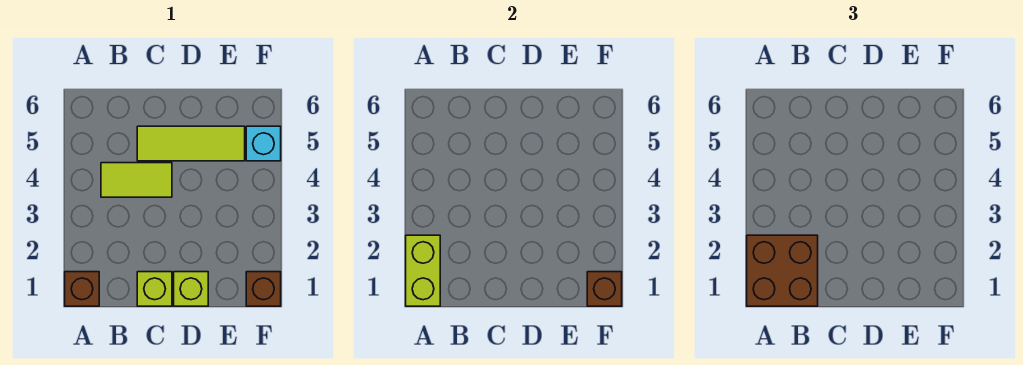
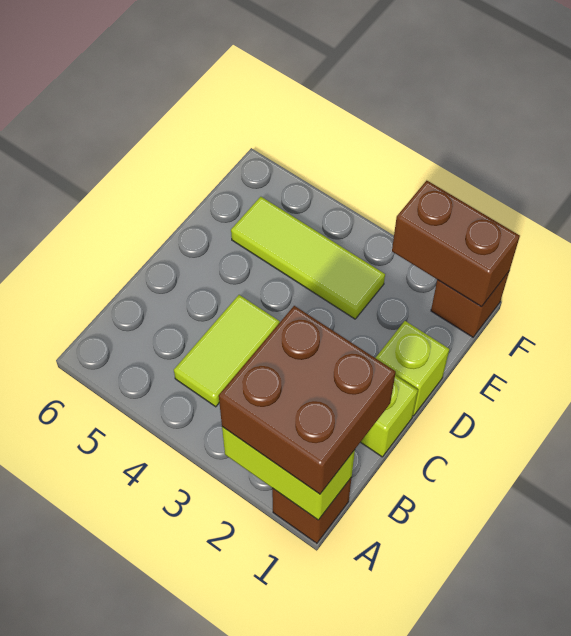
lime 1x3 tile [137,126,245,161] -> lime 1x3 tile turned to [231,197,385,319]
brown 1x1 brick [587,272,622,306] -> brown 1x2 brick [392,181,520,307]
cyan 1x1 brick [246,126,281,161] -> none

